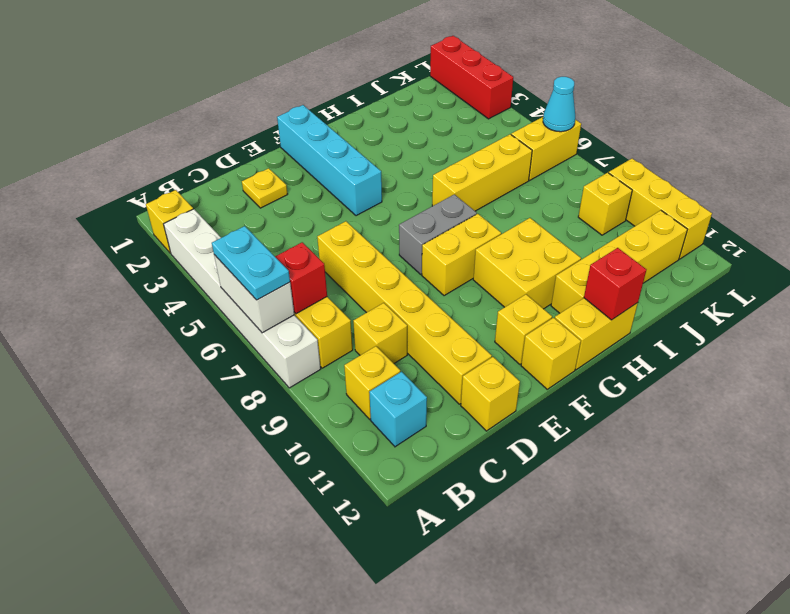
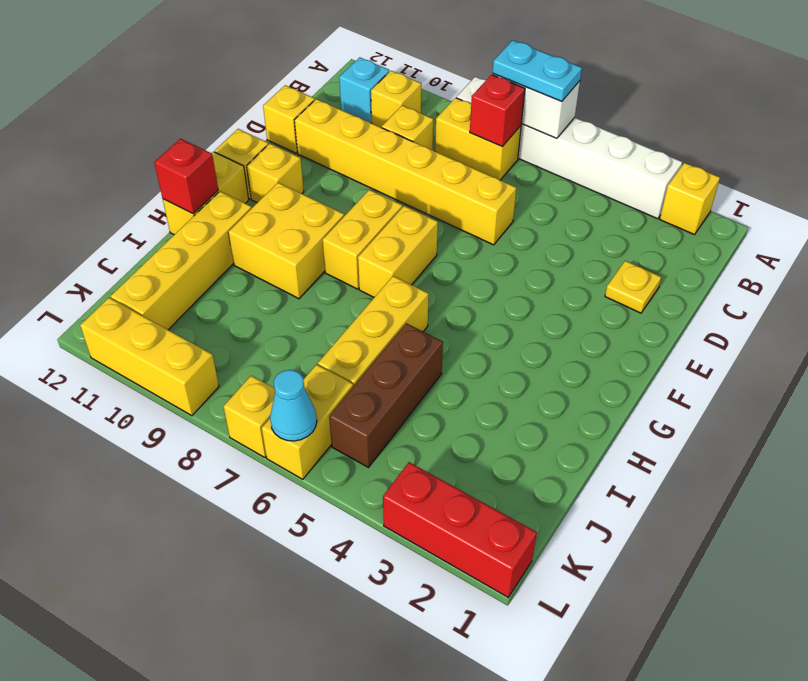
cyan 1x4 brick [277,105,382,216] -> none
grey 1x2 brick [399,194,477,274] -> yellow 1x2 brick [358,206,438,297]
none -> brown 1x3 brick [329,323,443,467]
yellow 1x1 brick [578,173,632,235] -> yellow 1x1 brick moved to [223,376,275,458]

